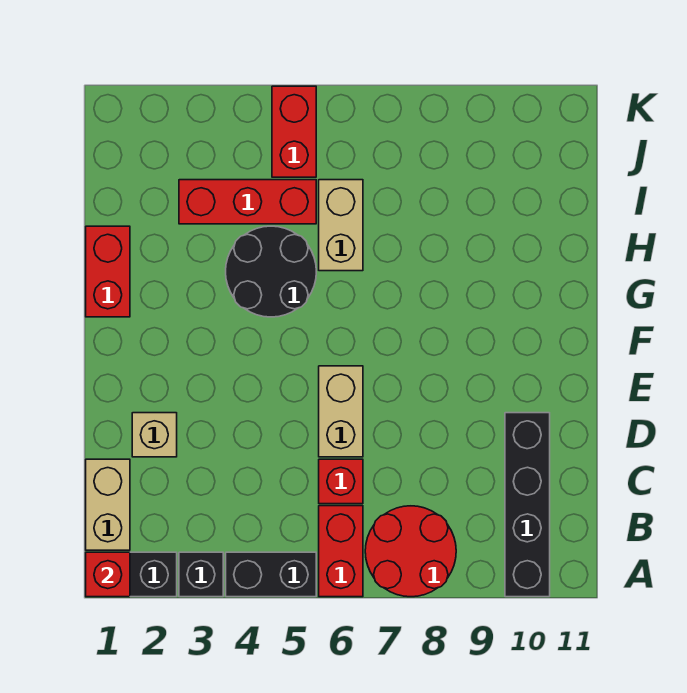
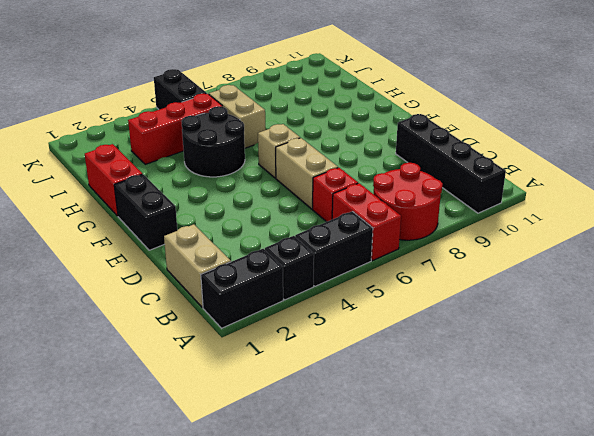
red 1x1 brick [86,552,130,597] -> none
tan 1x1 brick [132,413,177,457] -> tan 1x1 brick moved to [258,124,300,178]
none -> black 1x2 brick [114,174,177,250]
red 1x2 brick [272,86,316,177] -> black 1x2 brick [154,69,207,110]

